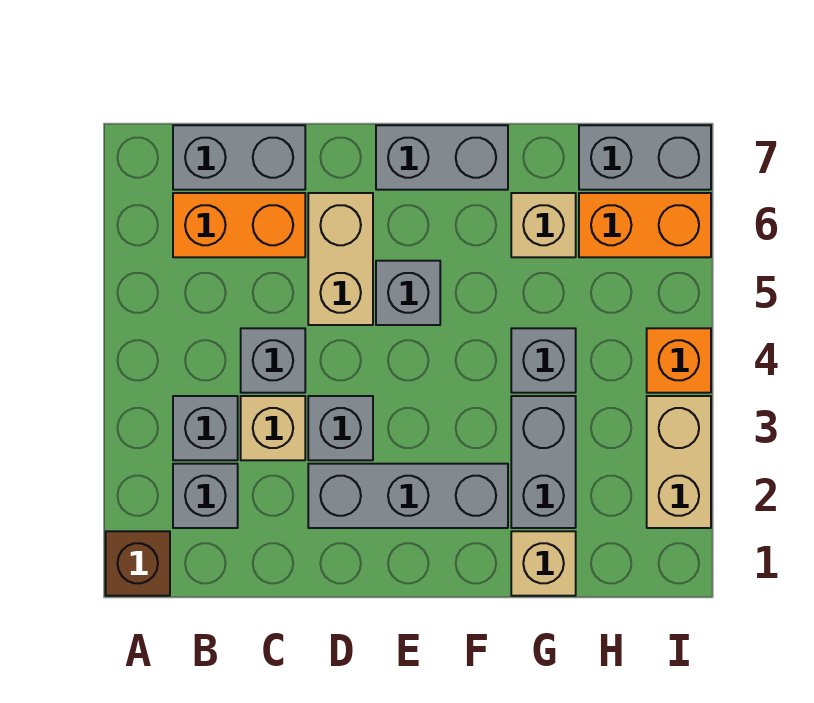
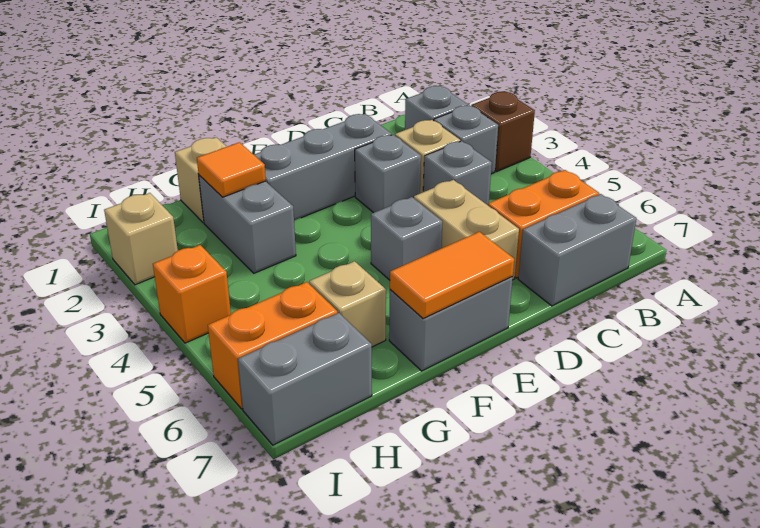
brown 1x1 brick [106,531,170,596] -> brown 1x1 brick moved to [471,92,535,171]
none -> orange 1x2 tile [390,232,514,319]
none -> orange 1x1 tile [197,142,266,197]
grey 1x1 brick [511,328,576,393] -> none
tan 1x2 brick [647,396,711,528] -> tan 1x1 brick [104,193,178,285]

